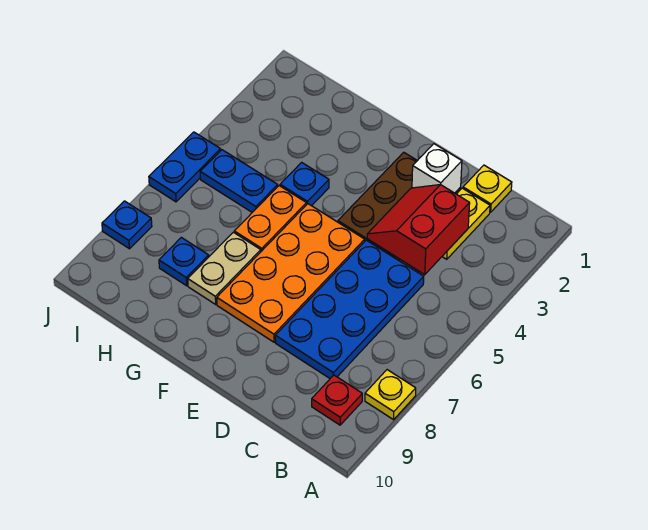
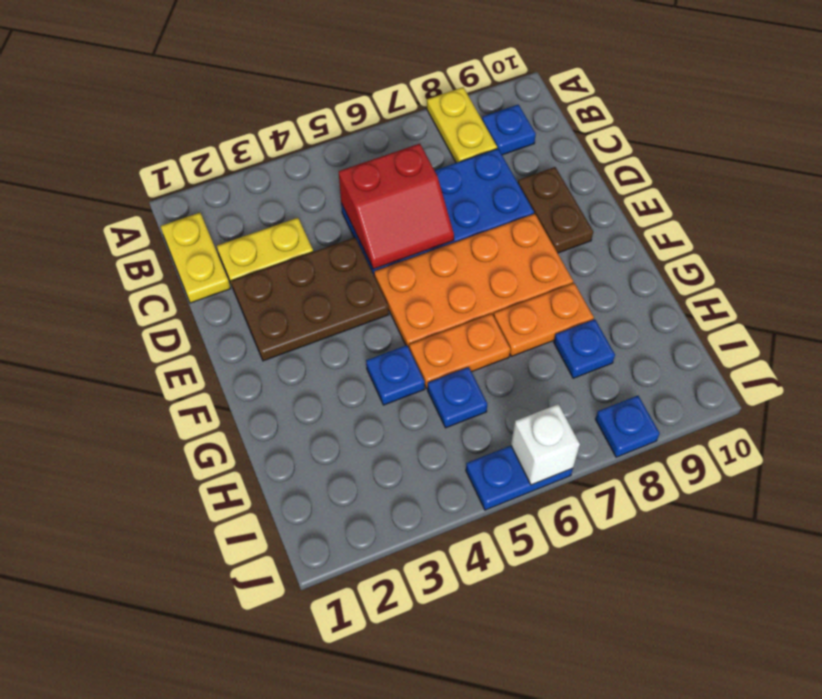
yellow 1x1 plate [365,370,416,420] -> yellow 1x2 plate [427,87,497,163]
red 1x1 plate [312,375,362,425] -> blue 1x1 plate [482,105,536,155]
yellow 1x1 plate [463,165,512,212] -> yellow 1x2 plate [160,213,230,303]
red 2x2 slope [367,184,470,275] -> red 2x2 slope moved to [339,144,454,269]
white 1x1 brick [412,144,462,193] -> white 1x1 brick moved to [511,404,580,485]
none -> brown 1x2 plate [518,167,593,253]
tan 1x2 plate [188,232,261,304] -> orange 1x2 plate [494,283,594,356]
blue 1x2 plate [200,150,278,212] -> blue 1x1 plate [428,367,487,428]

